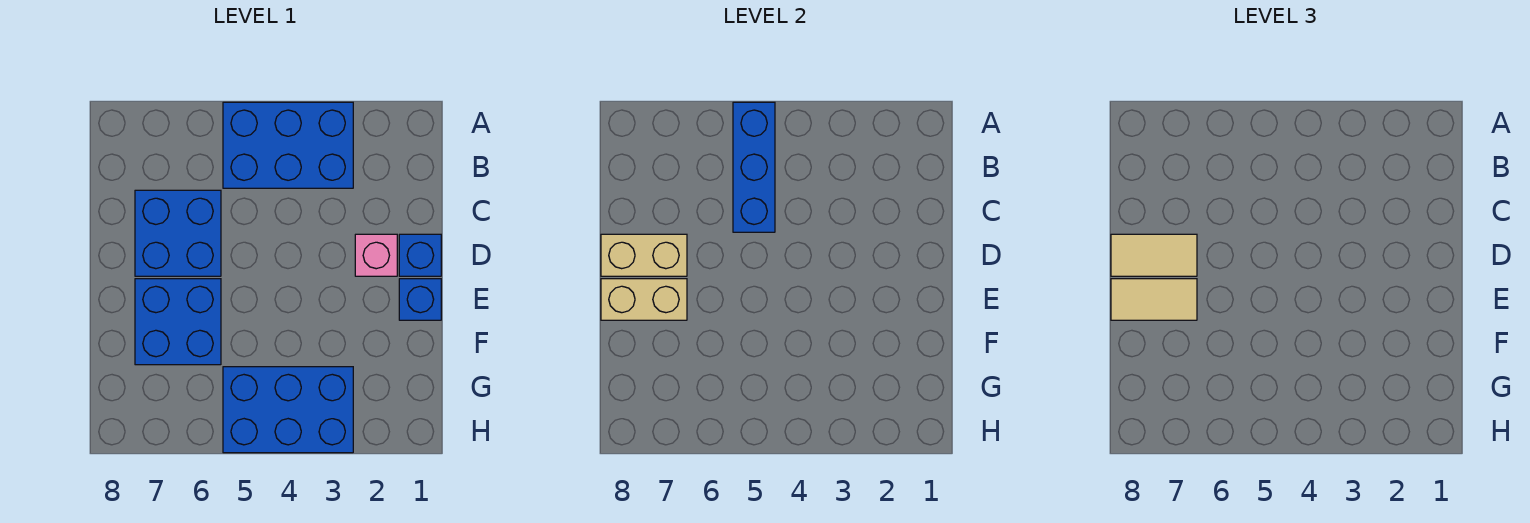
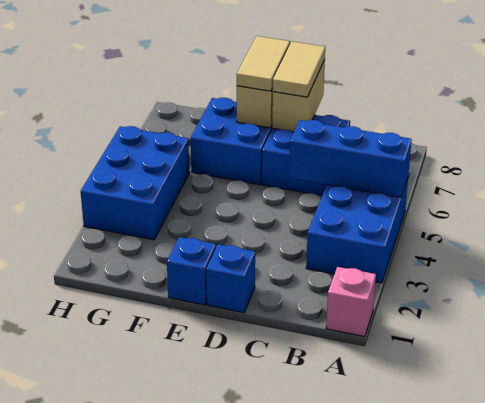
pink 1x1 brick [355,234,397,276] -> pink 1x1 brick moved to [326,267,376,337]

